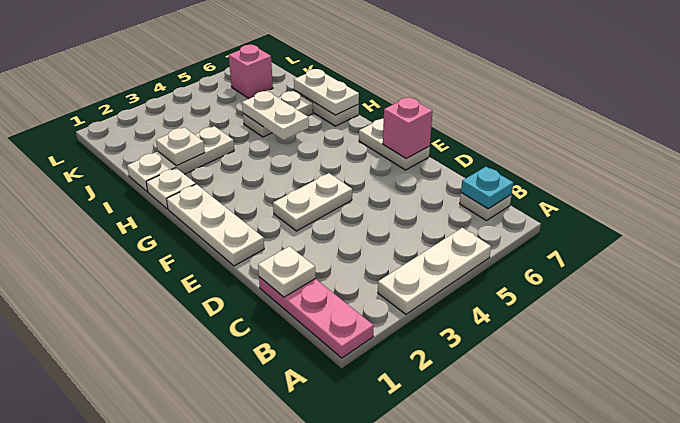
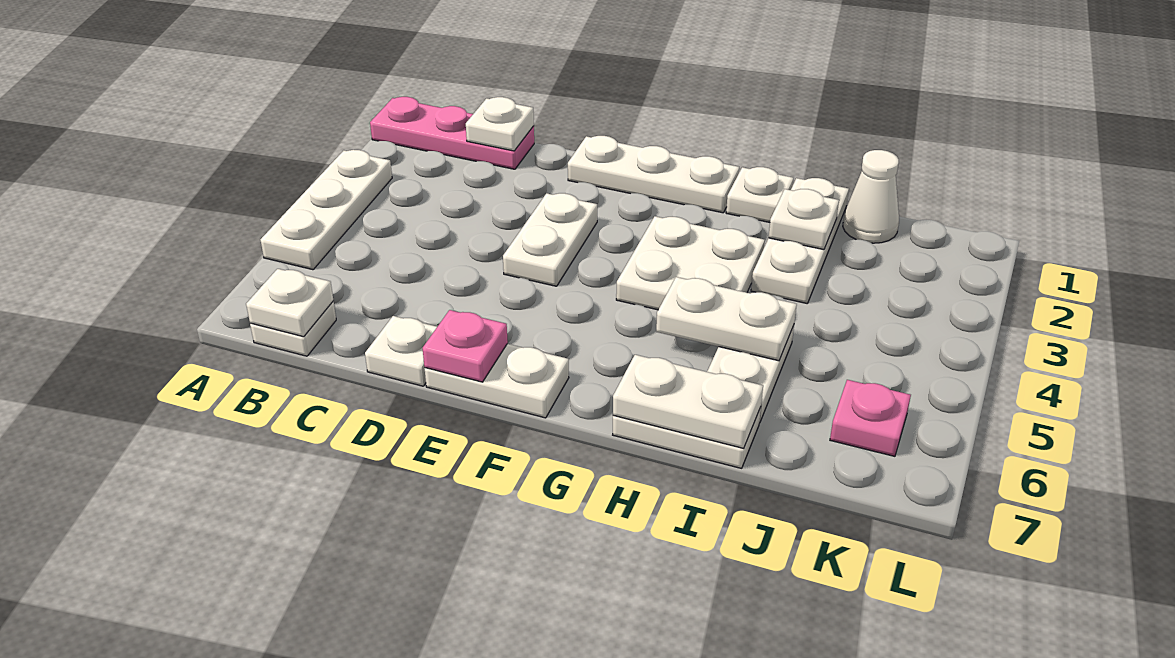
cyan 1x1 plate [461,167,513,209] -> white 1x1 plate [246,269,333,337]
none -> white 1x1 plate [365,316,437,386]
pink 1x1 brick [383,97,433,159] -> pink 1x1 plate [423,310,508,382]
none -> white 2x2 plate [616,216,765,310]
none -> white 1x1 cone [843,150,899,243]
pink 1x1 brick [229,45,273,98] -> pink 1x1 plate [830,380,911,456]

